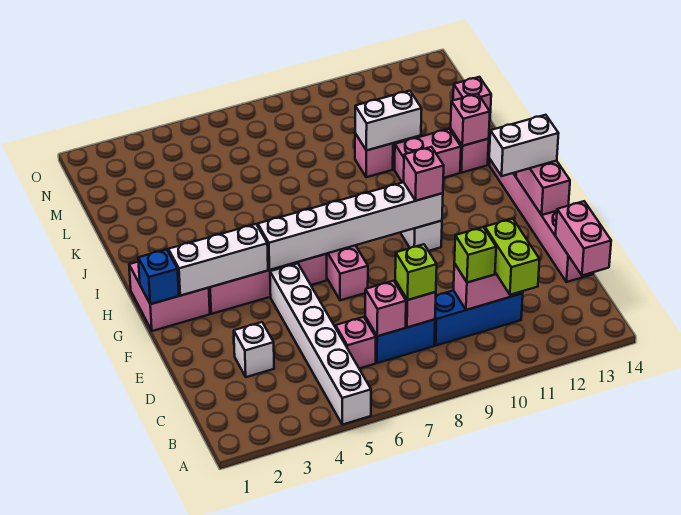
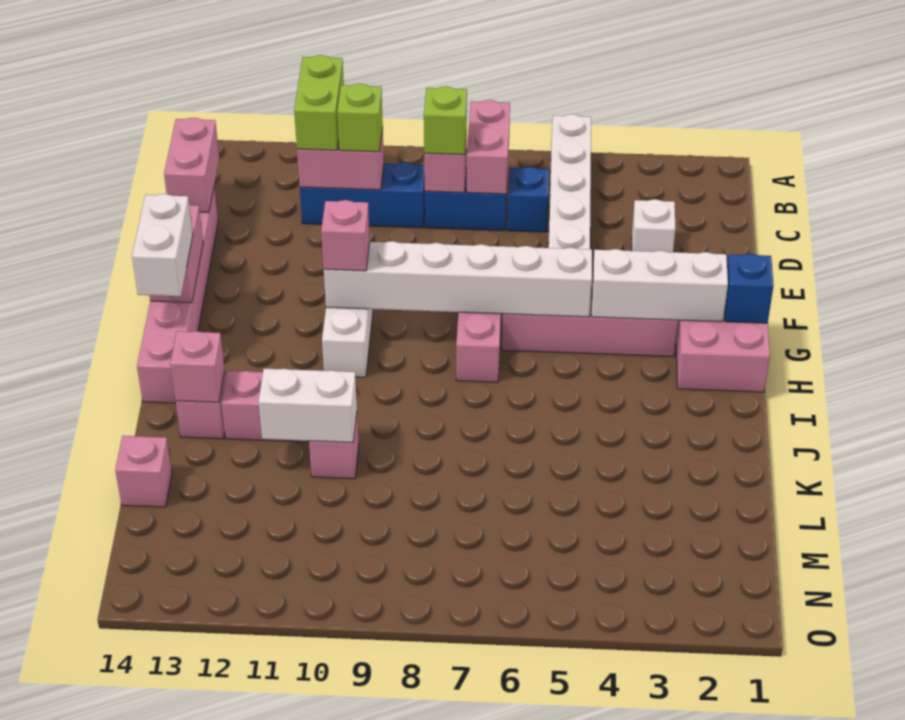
pink 1x1 brick [336,317,376,369] -> blue 1x1 brick [508,167,549,232]
pink 1x1 brick [365,281,406,336] -> pink 1x2 brick [466,100,510,194]
white 1x2 brick [489,115,559,176] -> white 1x2 brick turned to [132,194,193,296]

